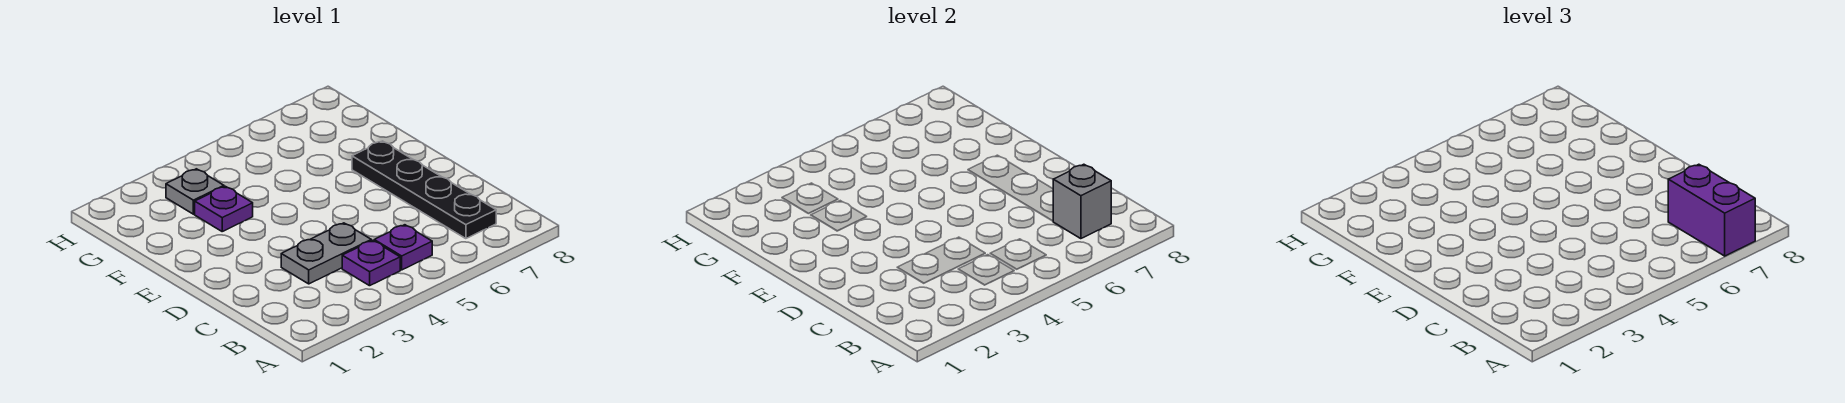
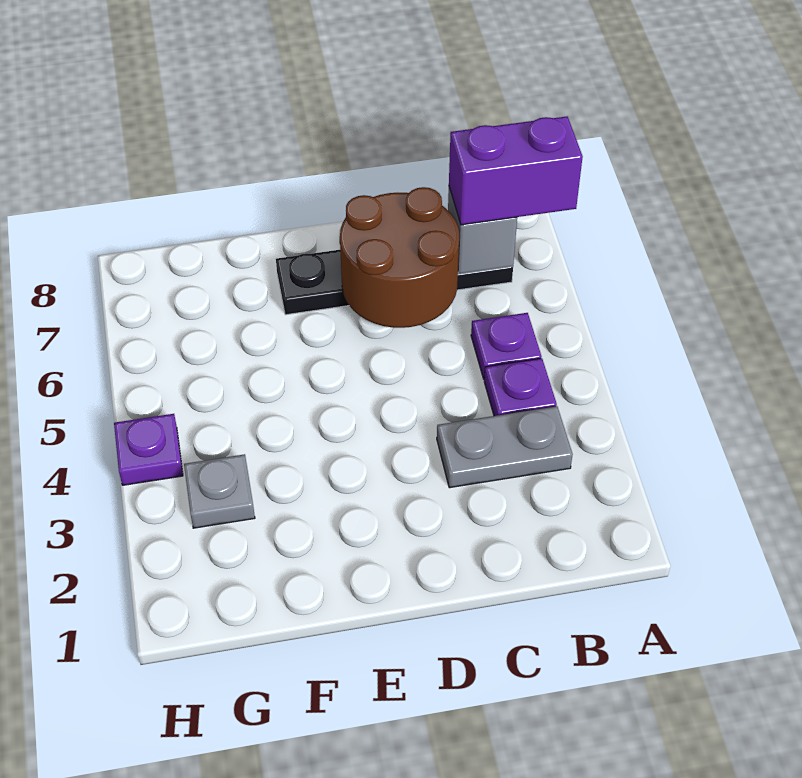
grey 1x2 plate [281,223,371,284] -> grey 1x2 plate turned to [437,406,573,488]
none -> brown 2x2 round brick [340,187,459,328]
purple 1x1 plate [195,186,253,231] -> purple 1x1 plate moved to [114,414,183,485]

